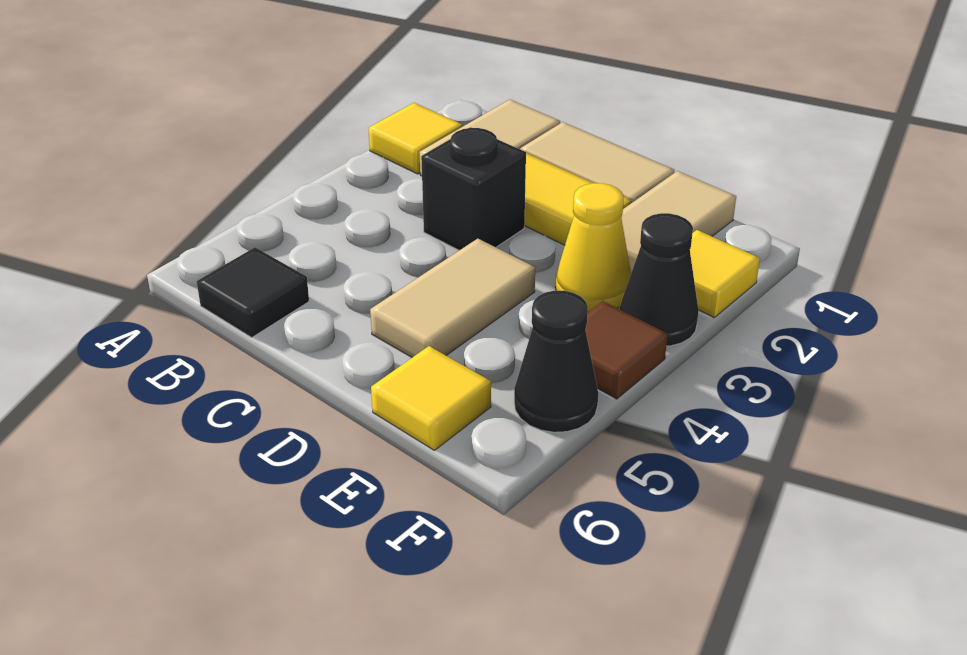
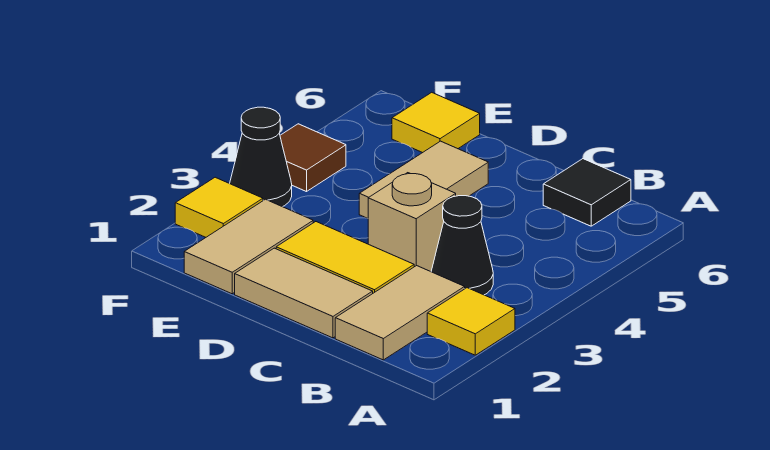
black 1x1 brick [421,127,526,250] -> tan 1x1 brick [368,173,456,272]
yellow 1x1 cone [555,183,631,312] -> none
black 1x1 cone [514,291,598,432] -> black 1x1 cone moved to [431,196,493,295]

